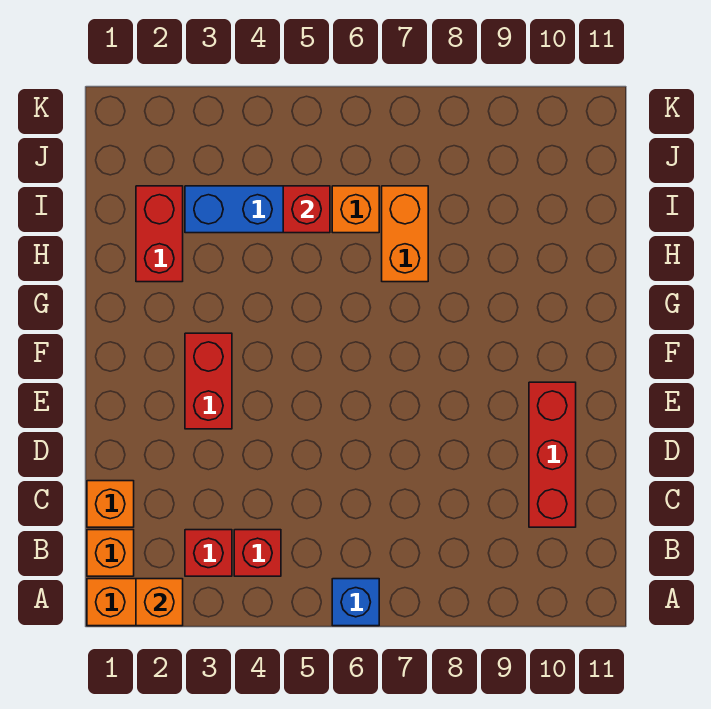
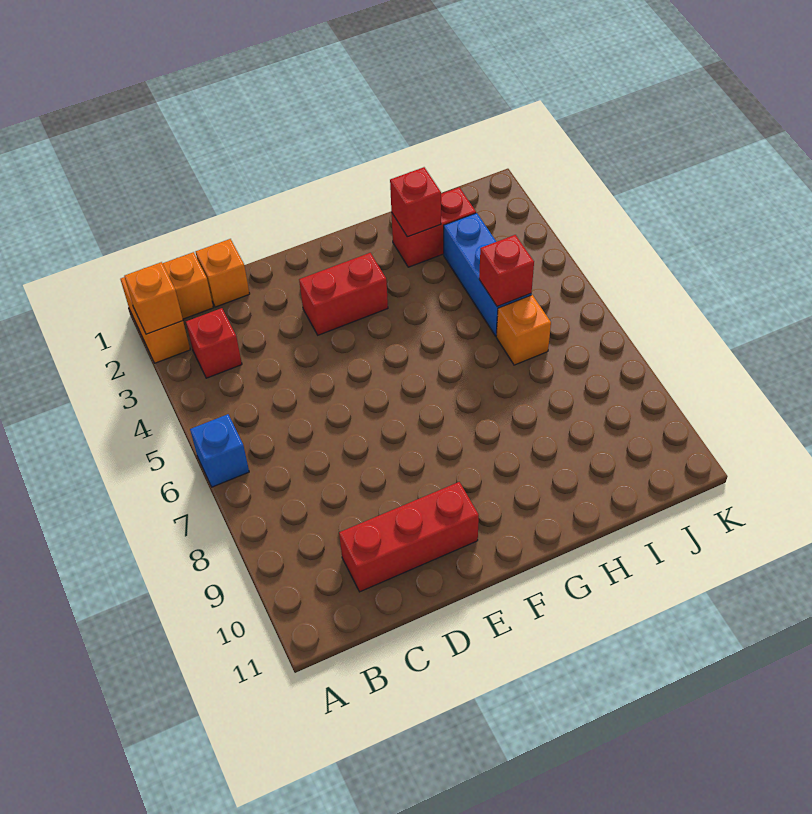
red 1x1 brick [234,530,281,576] -> red 1x1 brick moved to [390,167,441,237]
orange 1x2 brick [382,186,428,282] -> none

